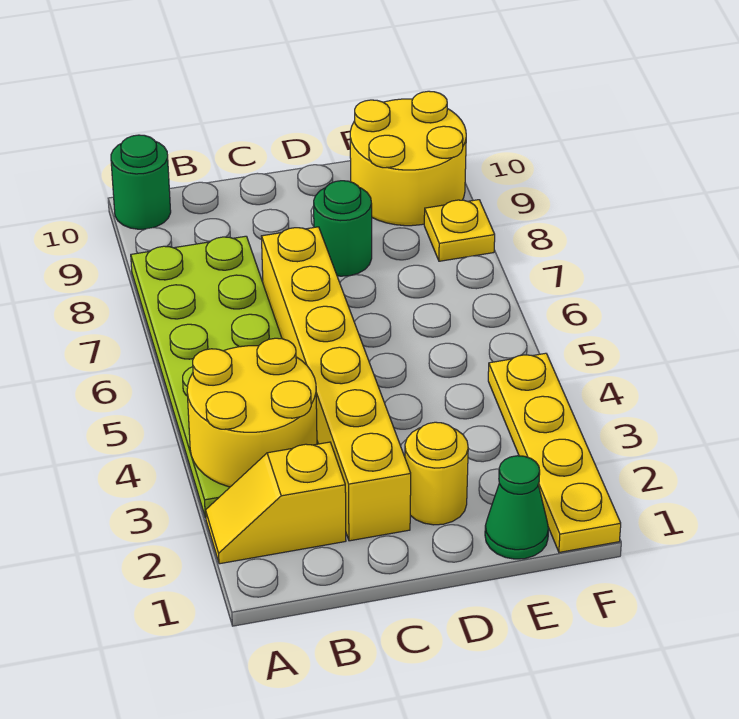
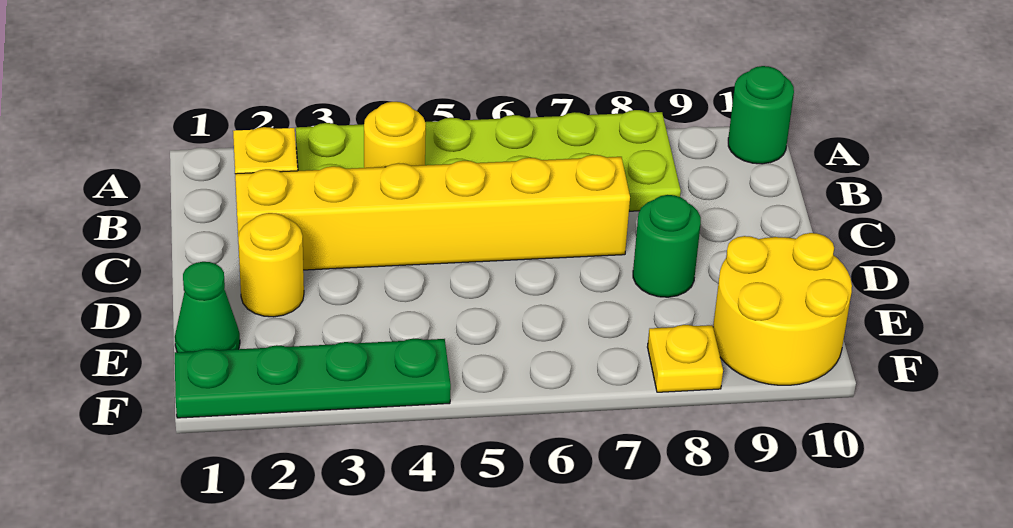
yellow 2x2 round brick [187,338,317,487] -> yellow 1x1 round brick [364,102,426,168]
yellow 1x4 plate [488,353,621,552] -> green 1x4 plate [175,338,451,418]

